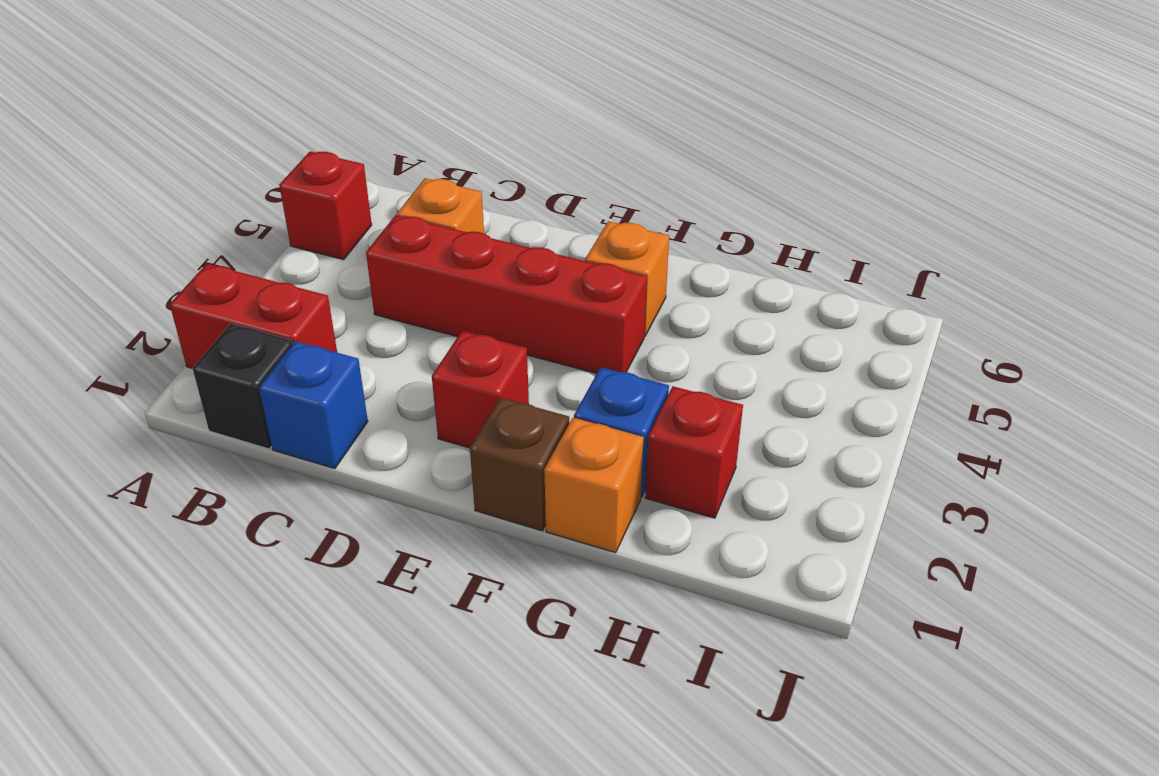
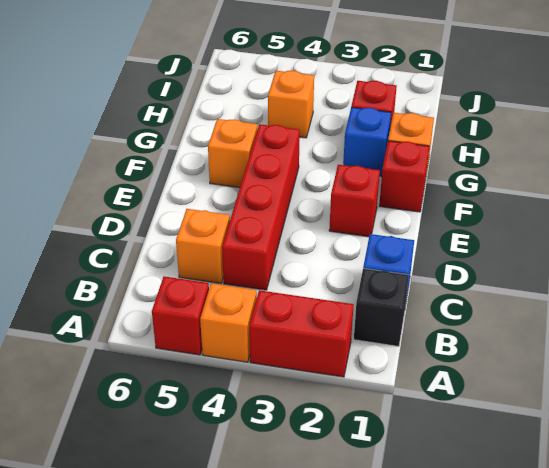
red 1x2 brick [170,264,337,368] -> red 1x2 brick turned to [249,290,354,377]
none -> orange 1x1 brick [200,283,257,362]
brown 1x1 brick [470,398,569,531] -> red 1x1 brick [379,141,429,212]
none -> orange 1x1 brick [268,71,314,138]

